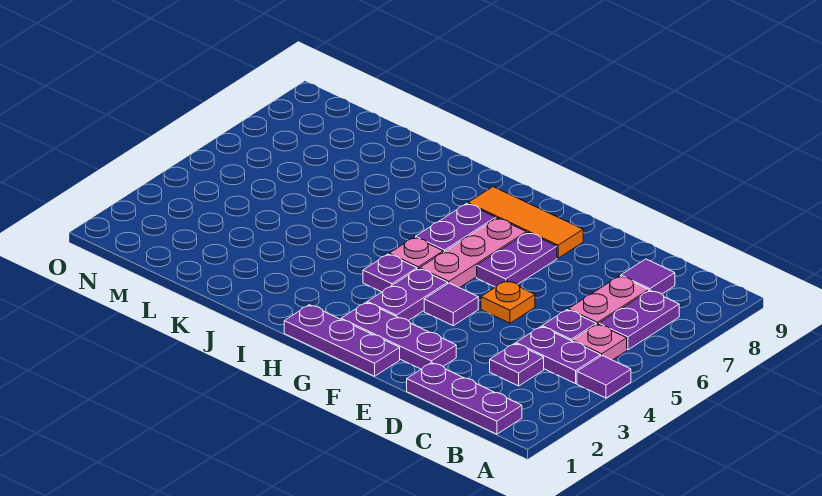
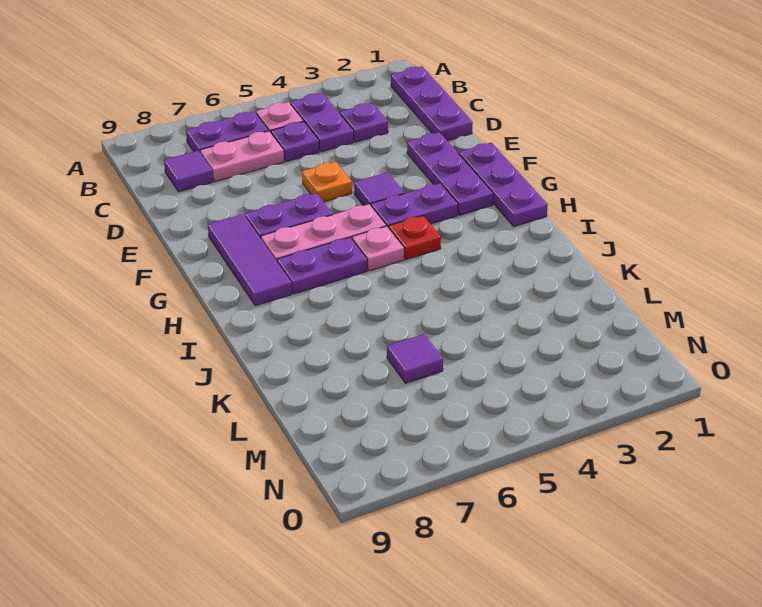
purple 1x1 tile [577,356,631,398] -> purple 1x1 tile moved to [387,334,443,383]
orange 1x3 tile [468,187,583,258] -> purple 1x3 tile [208,214,292,306]
purple 1x1 plate [363,254,417,292] -> red 1x1 plate [389,216,441,260]

